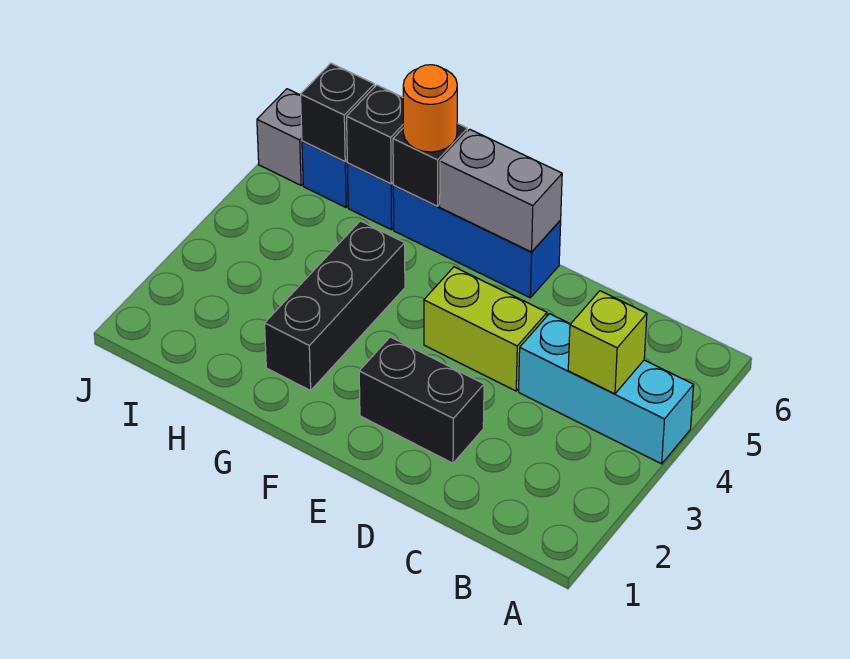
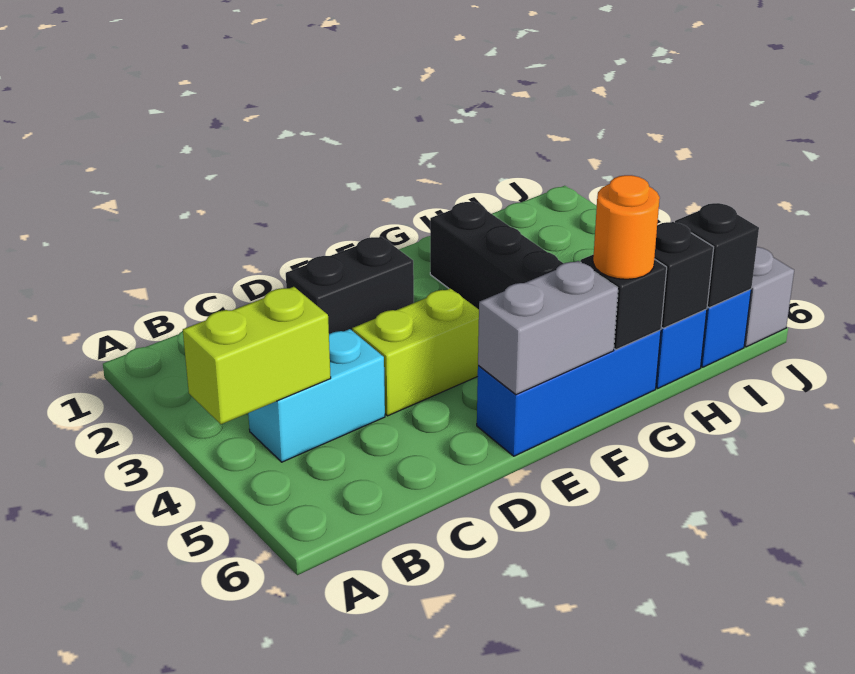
cyan 1x3 brick [519,314,694,464] -> cyan 1x2 brick [248,329,385,462]
lime 1x1 brick [568,291,647,394] -> lime 1x2 brick [183,287,331,424]

